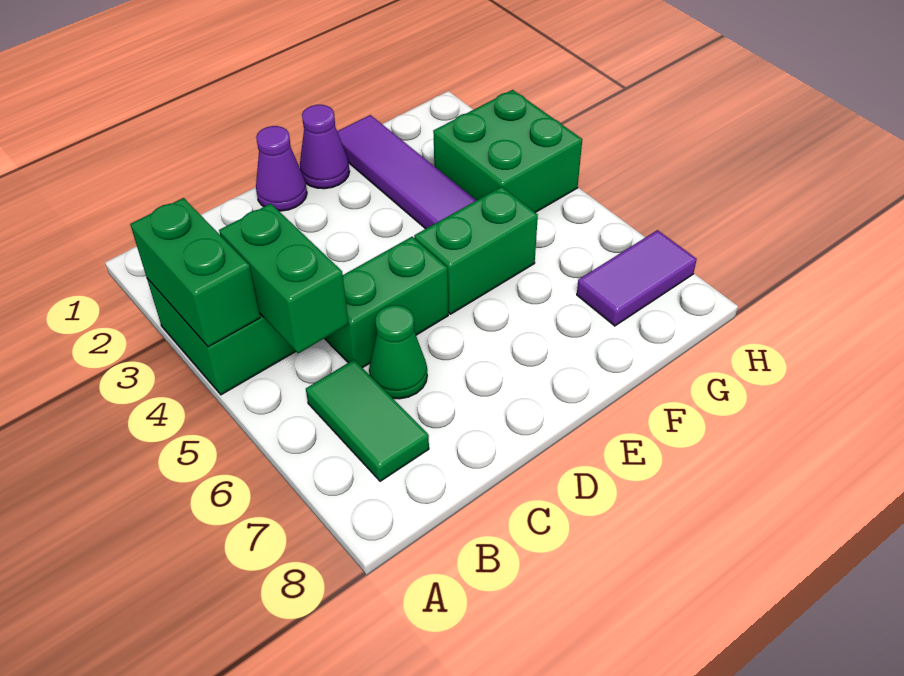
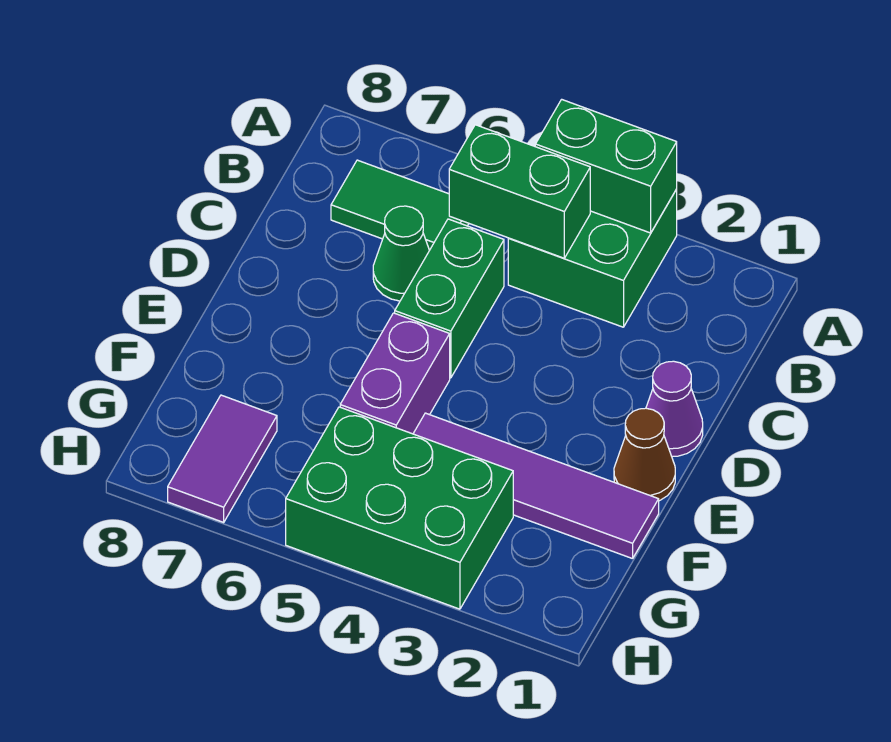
purple 1x1 cone [300,105,350,189] -> brown 1x1 cone [614,408,675,501]
green 1x2 brick [414,187,538,314] -> purple 1x2 brick [340,313,450,434]
green 2x2 brick [433,90,582,213] -> green 2x3 brick [286,407,513,609]

